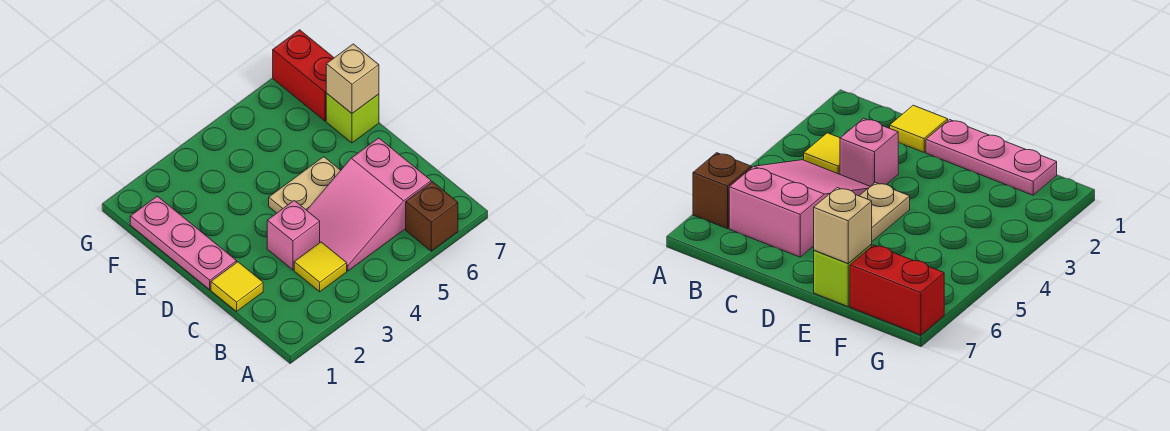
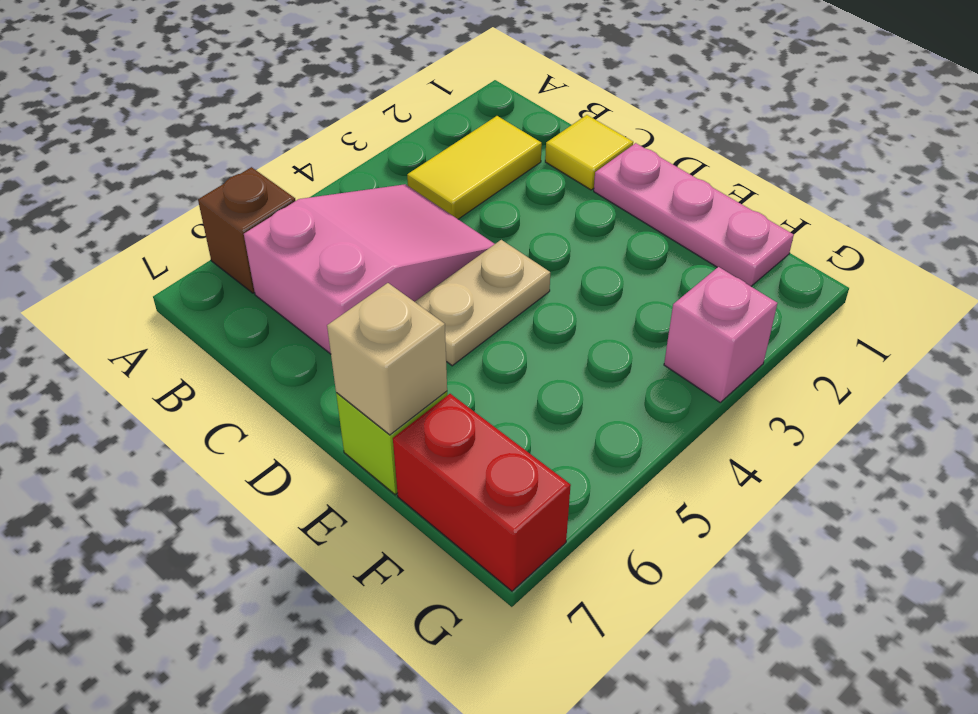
yellow 1x1 tile [294,242,347,292] -> yellow 1x2 tile [407,116,542,219]
pink 1x1 brick [267,201,320,270] -> pink 1x1 brick moved to [664,267,777,402]

